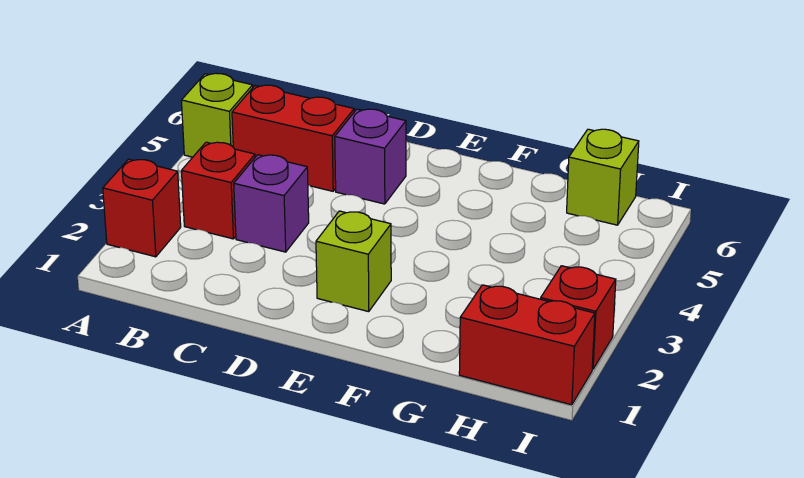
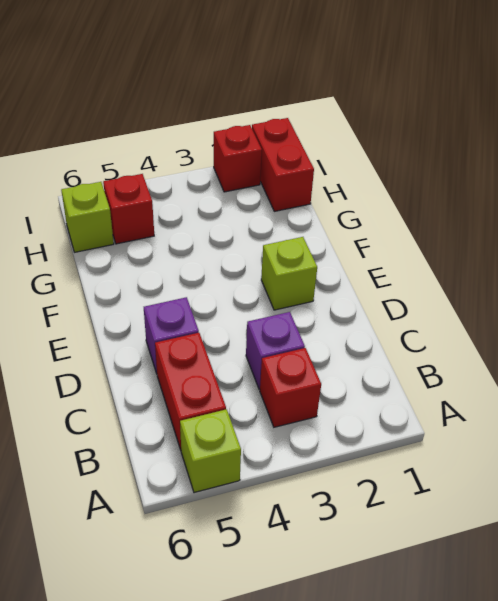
red 1x1 brick [103,159,181,257] -> red 1x1 brick moved to [103,174,154,244]

